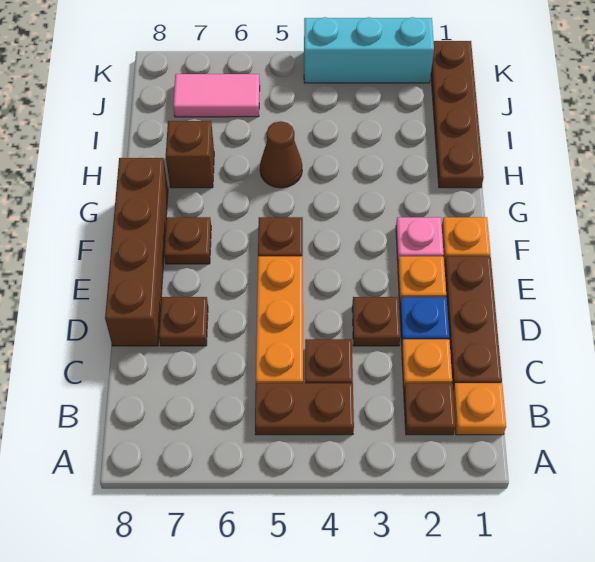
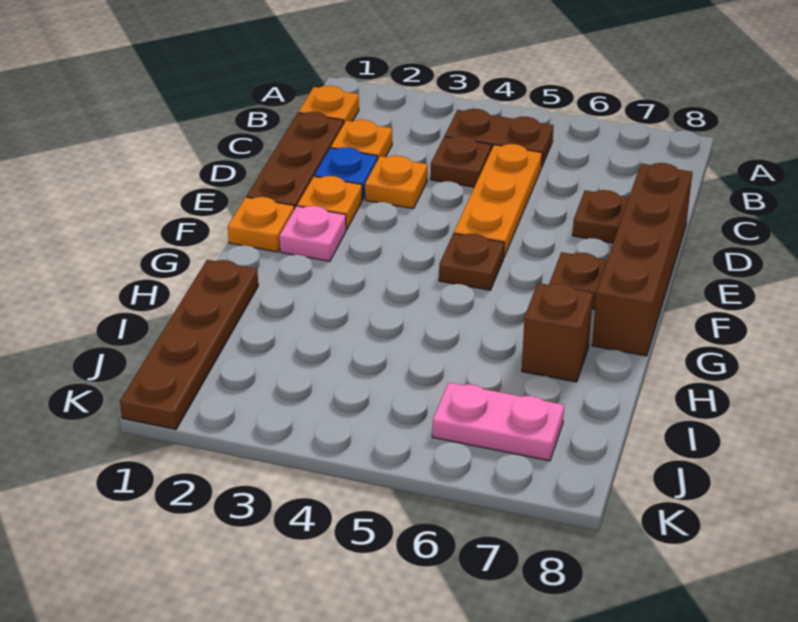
brown 1x1 plate [404,383,455,435] -> none
brown 1x1 plate [352,297,400,346] -> orange 1x1 plate [365,156,428,209]
brown 1x1 cone [260,121,302,188] -> none
pink 1x2 tile [173,74,260,117] -> pink 1x2 plate [432,382,564,461]
cyan 1x3 brick [304,17,434,83] -> none

